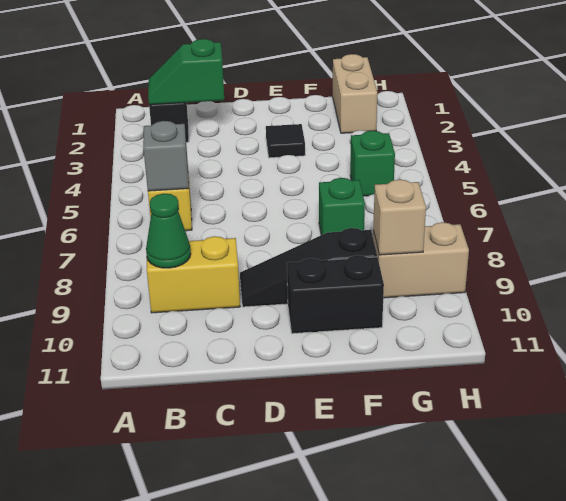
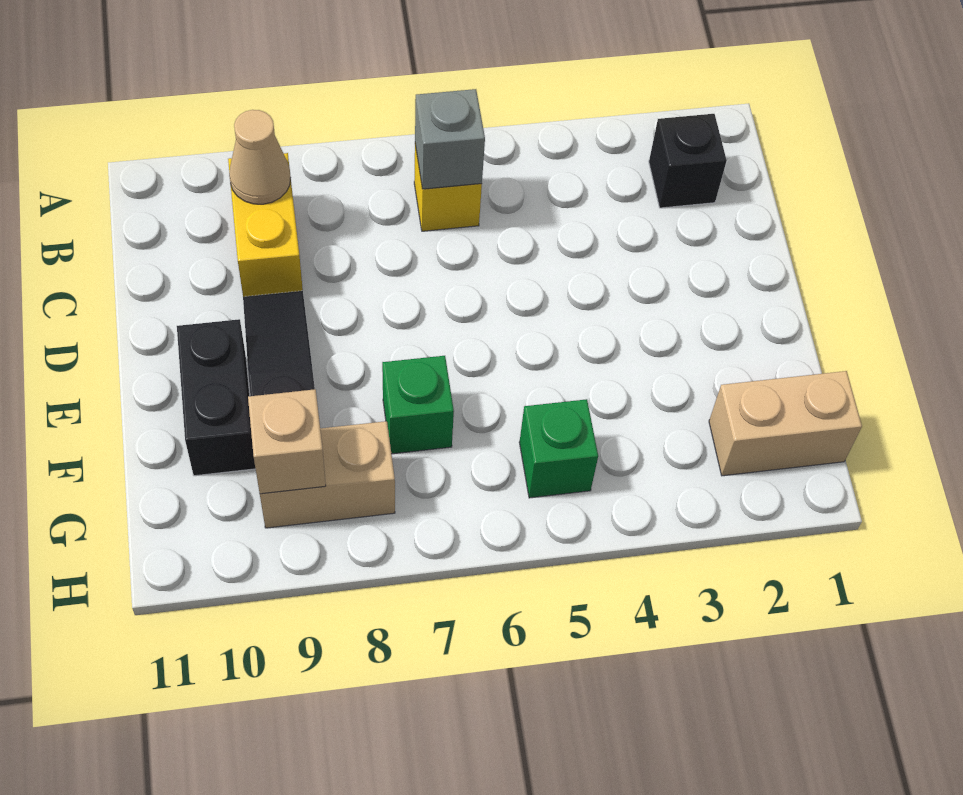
green 1x2 slope [148,39,224,105] -> none
green 1x1 cone [146,194,191,268] -> tan 1x1 cone [229,110,291,204]
black 1x1 tile [266,124,305,158] -> none
tan 1x2 brick [373,222,469,298] -> tan 1x2 brick turned to [260,421,395,528]

